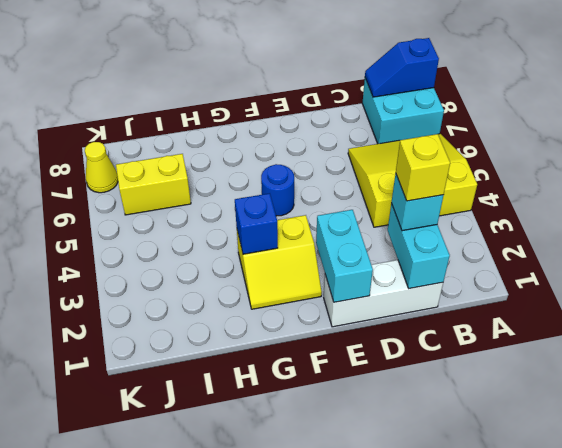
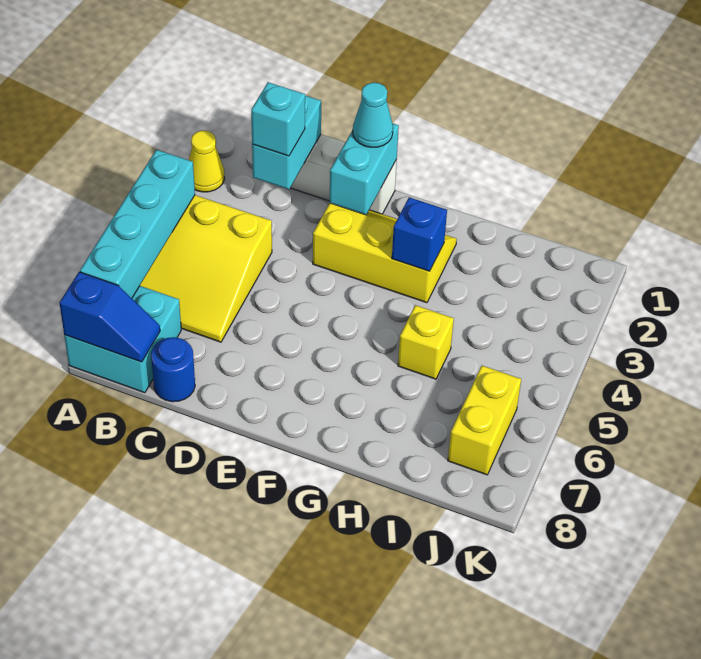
none -> cyan 1x4 brick [80,150,195,298]
yellow 1x1 brick [396,134,450,201] -> yellow 1x1 brick moved to [398,305,454,379]
none -> cyan 1x1 cone [353,83,393,147]
yellow 2x2 slope [237,215,322,309] -> yellow 2x3 slope [313,203,457,303]
blue 1x1 round brick [261,164,294,216] -> blue 1x1 round brick moved to [151,337,195,402]
yellow 1x2 brick [116,154,191,215] -> yellow 1x2 brick turned to [448,366,521,475]
yellow 1x1 cone [85,142,118,193] -> yellow 1x1 cone moved to [189,131,225,192]

